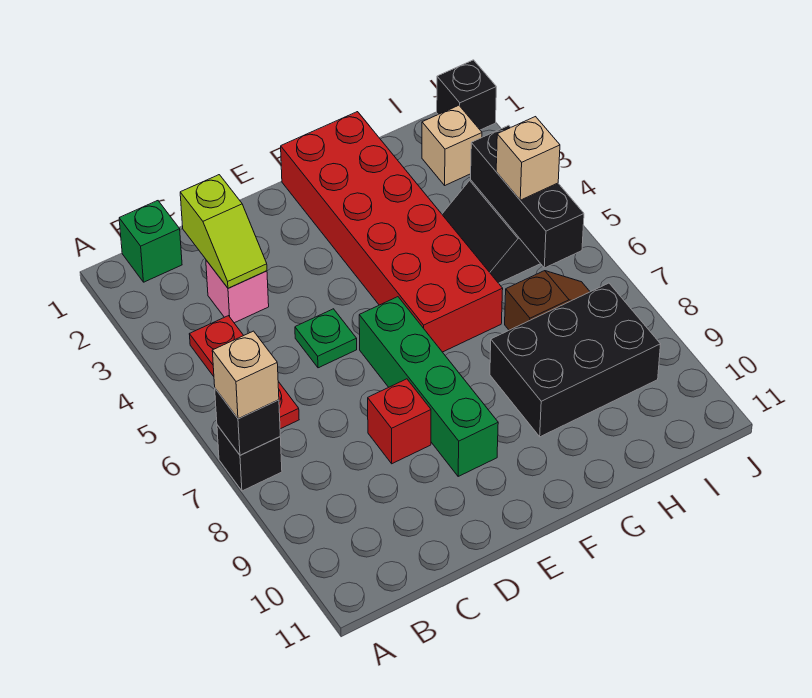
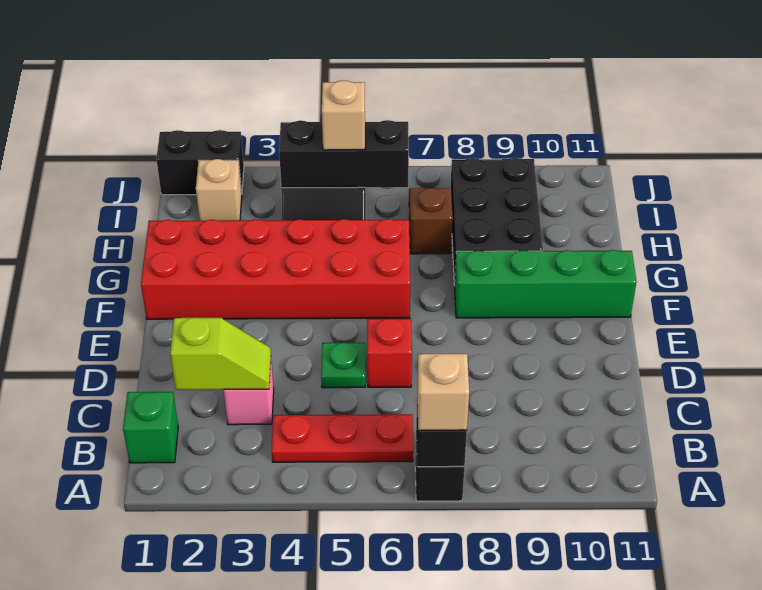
red 1x1 brick [368,379,431,464] -> red 1x1 brick moved to [367,318,412,387]
green 1x4 brick [359,297,498,476] -> green 1x4 brick moved to [454,250,637,318]
black 1x1 brick [437,60,496,130] -> black 1x2 brick [156,130,244,195]

